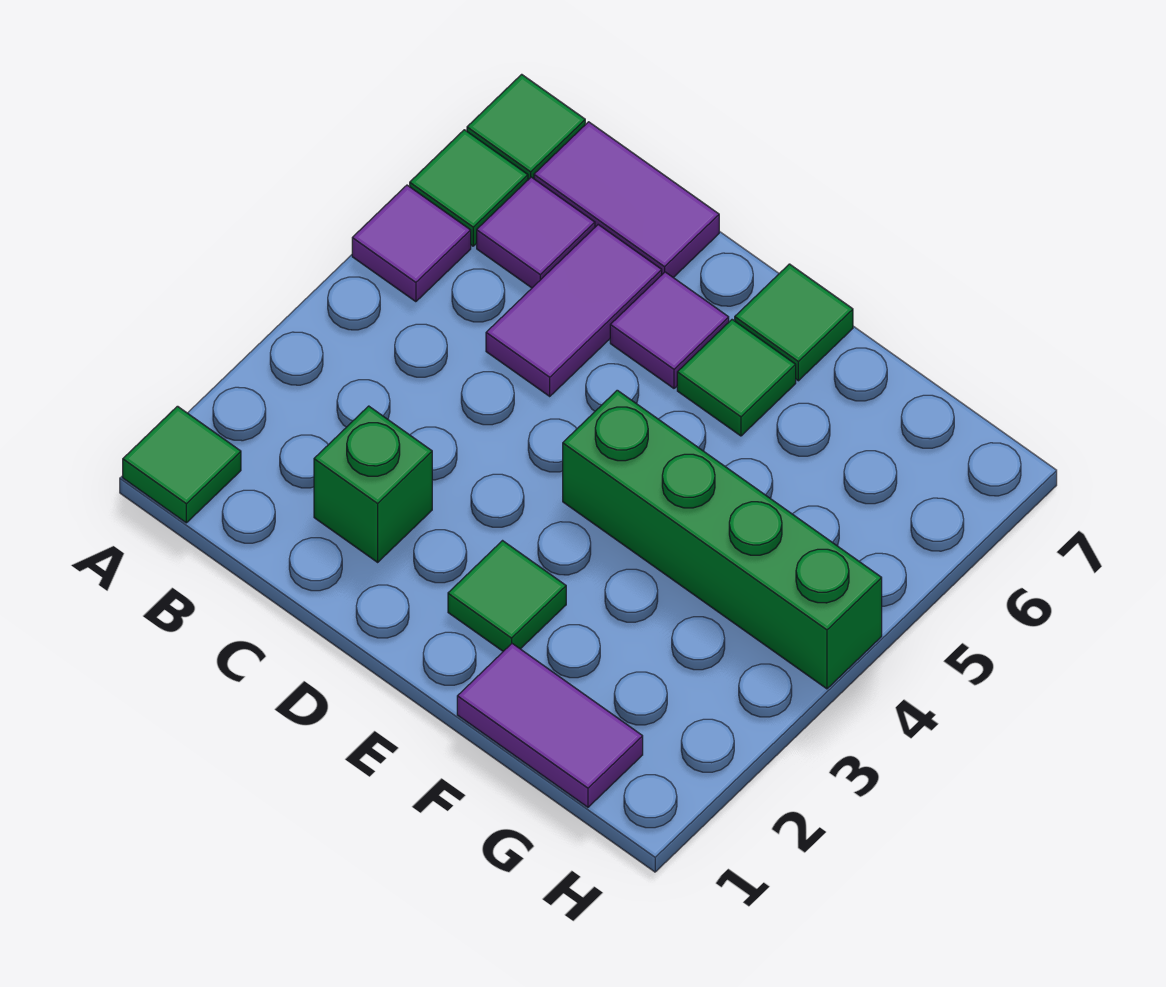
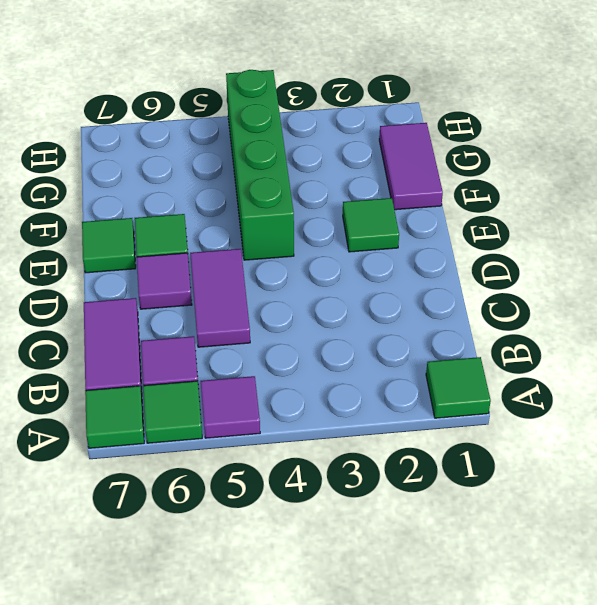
green 1x1 brick [314,406,432,562] -> none
purple 1x2 tile [486,225,662,396] -> purple 1x2 tile turned to [190,249,250,347]

